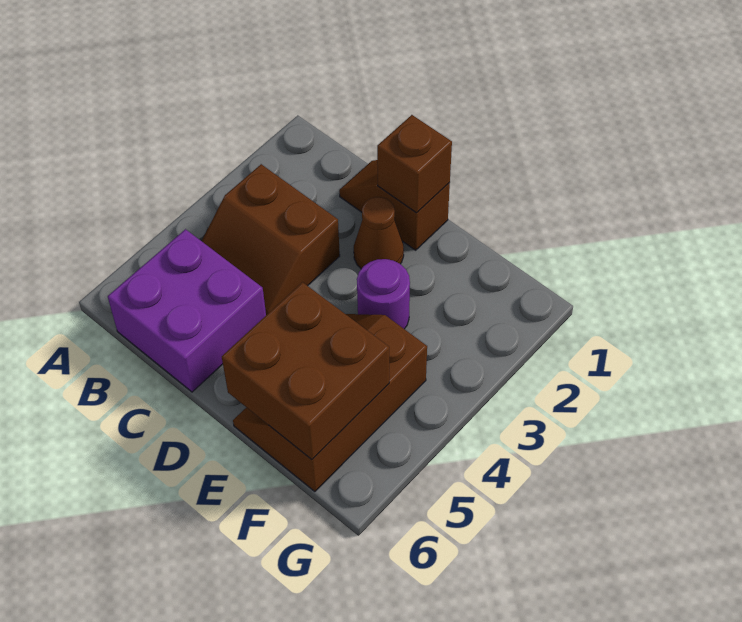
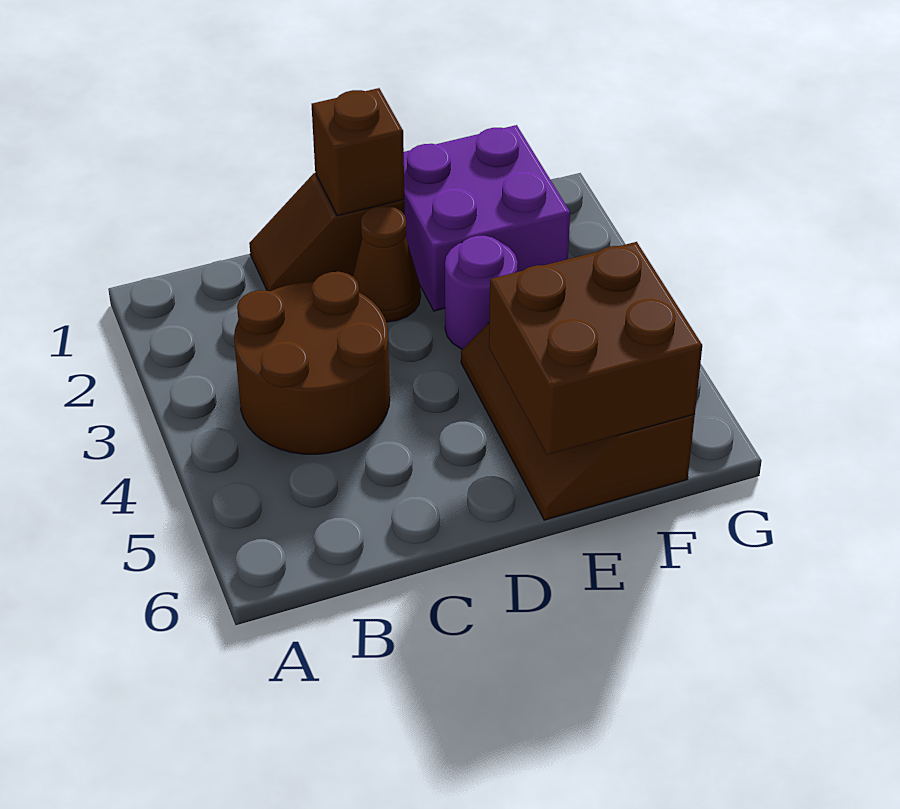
brown 2x2 slope [202,164,340,315] -> brown 2x2 round brick [234,272,390,454]
purple 2x2 brick [108,229,266,392] -> purple 2x2 brick moved to [404,125,570,311]

